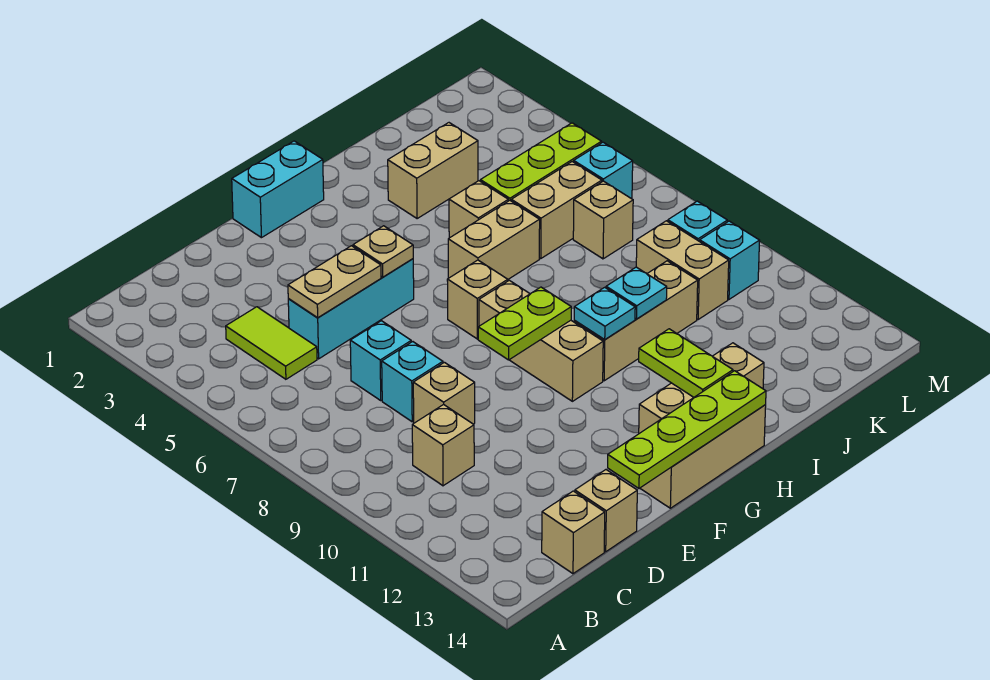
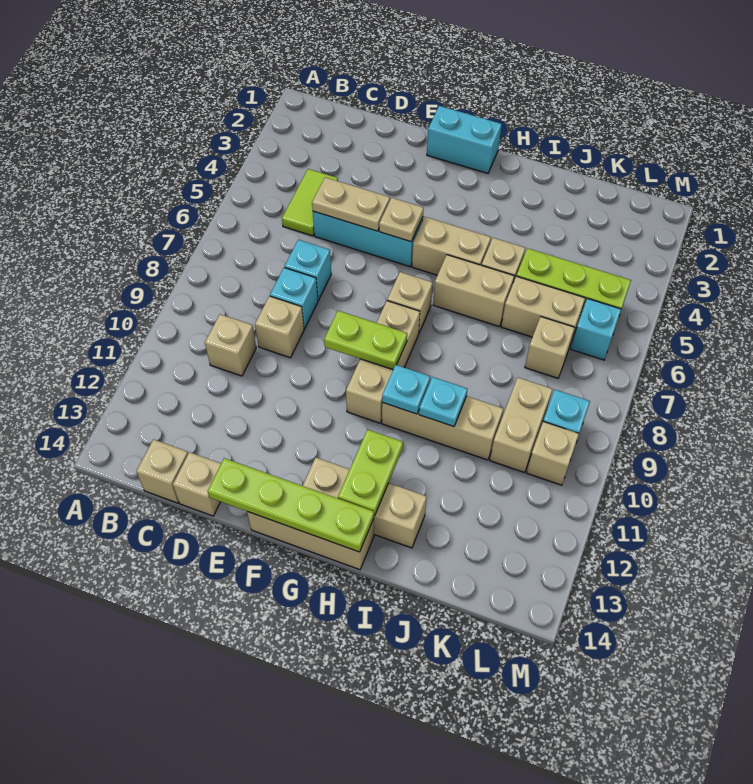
tan 1x2 brick [388,123,478,218] -> tan 1x2 brick moved to [412,217,491,275]
cyan 1x1 brick [700,221,760,299] -> tan 1x1 brick [527,422,579,485]

